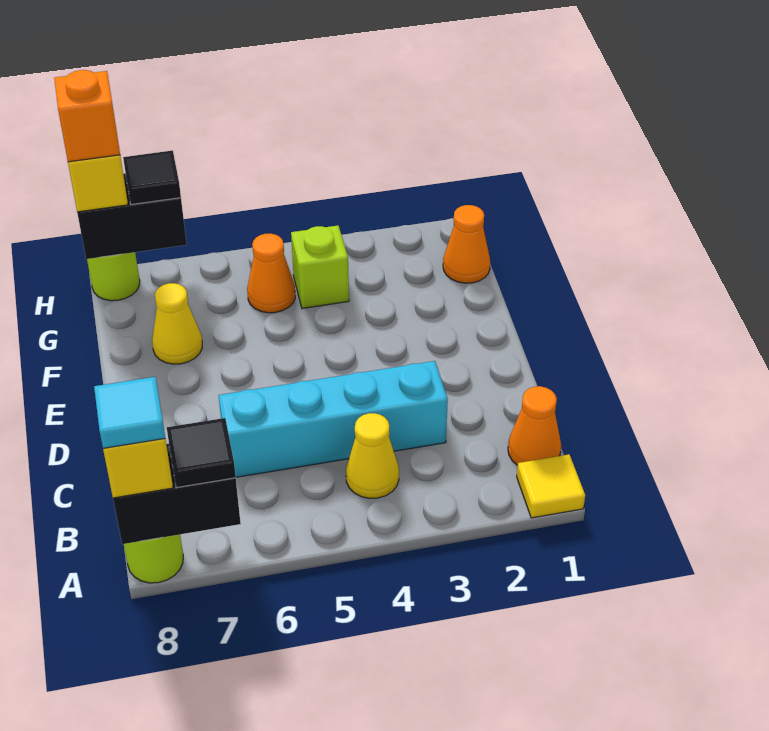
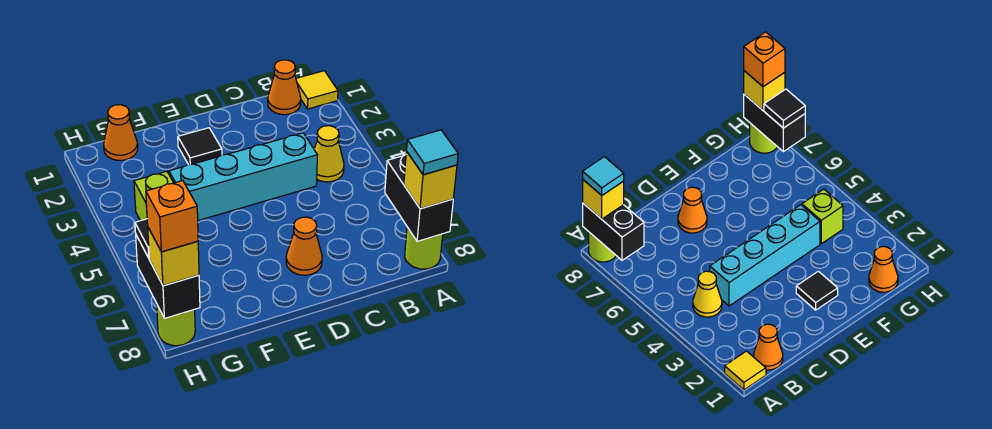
black 1x1 tile [167,418,236,488] -> black 1x1 tile moved to [178,128,222,165]
cyan 1x4 brick [219,361,448,477] -> cyan 1x4 brick turned to [169,133,317,220]
yellow 1x1 cone [152,283,202,364] -> none
orange 1x1 cone [247,233,295,313] -> orange 1x1 cone moved to [286,217,322,275]

